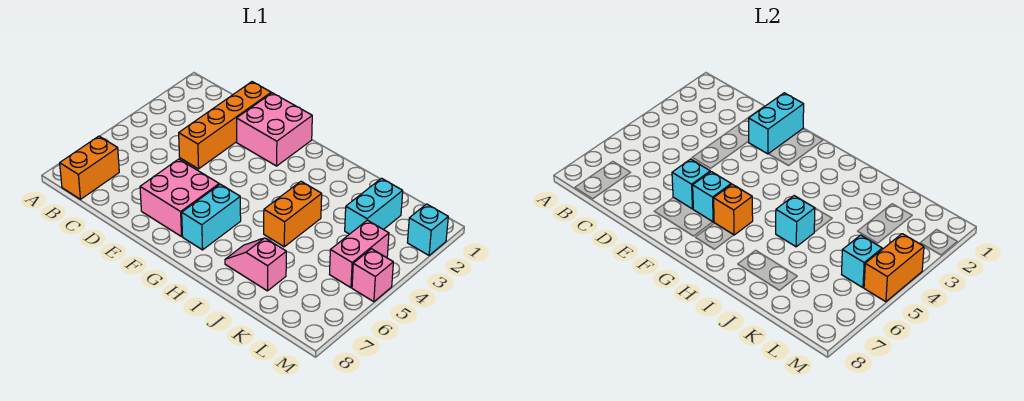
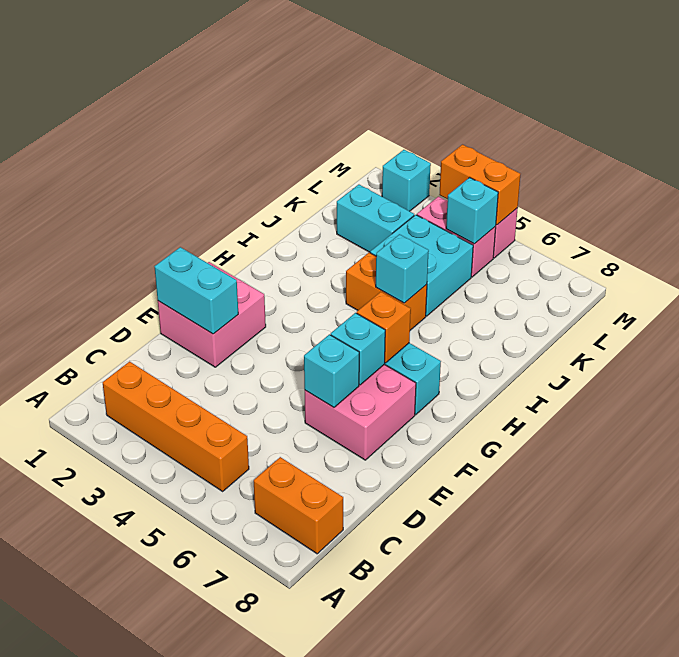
orange 1x4 brick [179,82,271,169] -> orange 1x4 brick moved to [103,362,249,491]
pink 1x2 slope [225,238,286,291] -> none
none -> cyan 2x2 brick [370,215,473,316]

